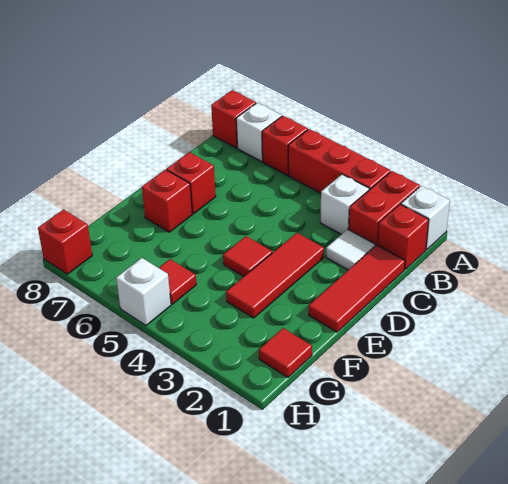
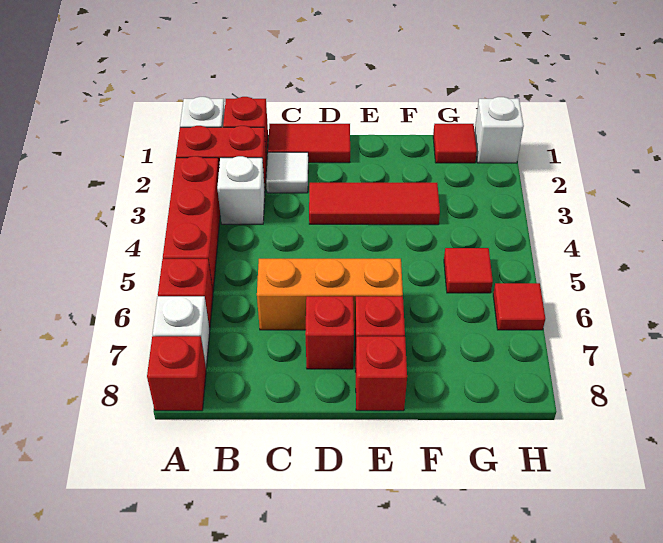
red 1x3 tile [309,245,405,332] -> red 1x2 tile [268,124,350,163]
none -> orange 1x3 brick [257,259,403,330]
red 1x1 tile [223,236,272,277] -> red 1x1 tile moved to [493,283,545,330]
white 1x1 brick [116,258,171,325] -> white 1x1 brick moved to [474,97,524,163]
red 1x1 brick [38,209,92,274] -> red 1x1 brick moved to [355,336,407,411]

